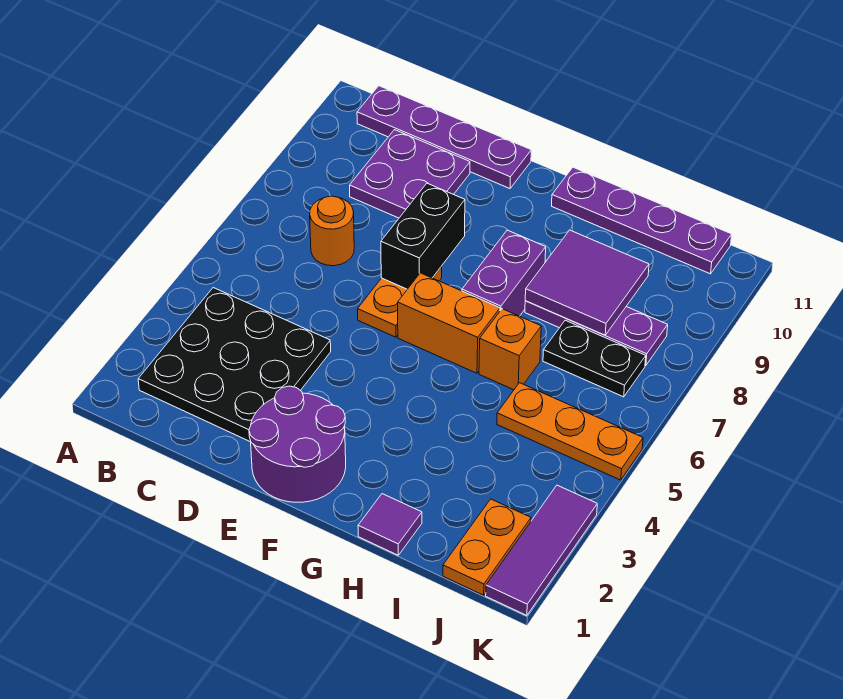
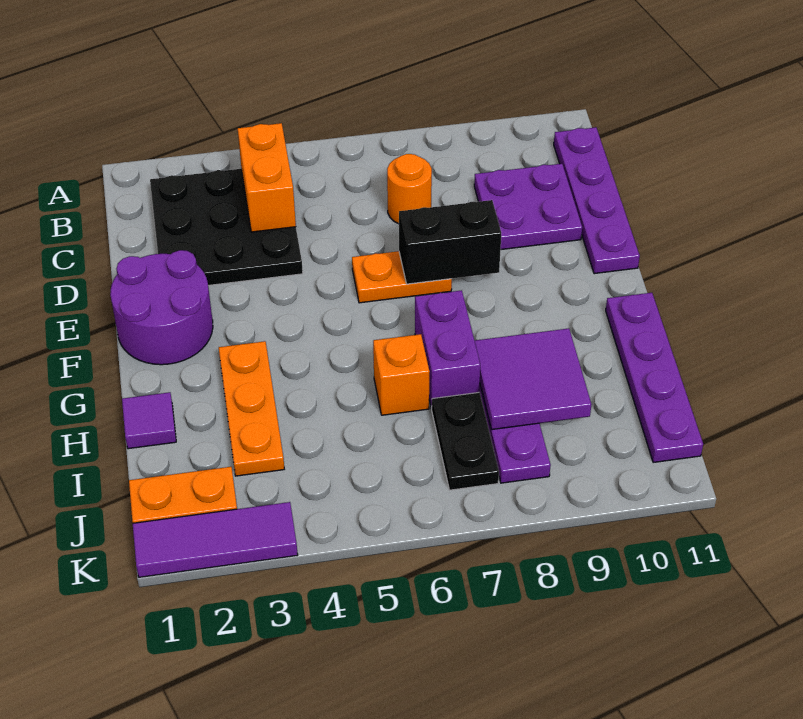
orange 1x2 brick [398,273,500,373] -> orange 1x2 brick moved to [238,123,296,232]
purple 1x2 brick [462,230,546,316] -> purple 1x2 brick turned to [415,290,480,409]
orange 1x3 plate [497,383,643,480] -> orange 1x3 plate moved to [219,341,284,476]

